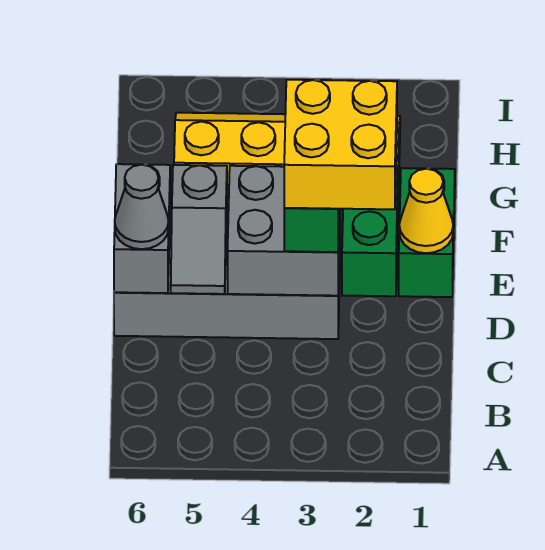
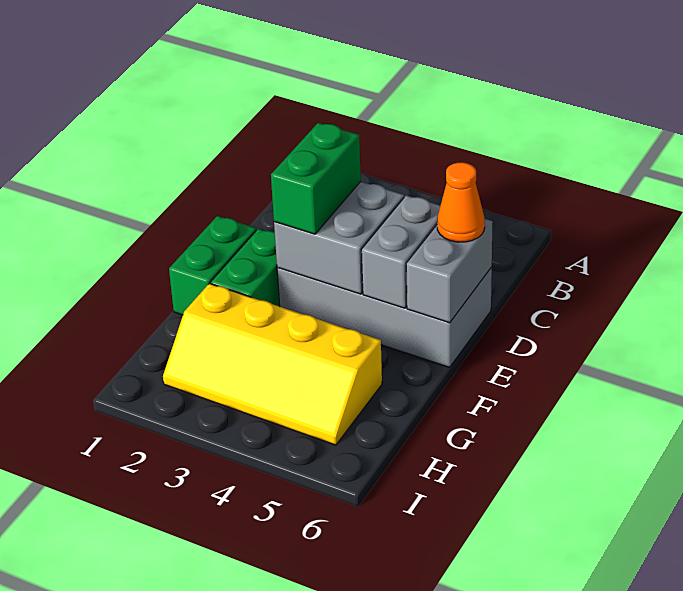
yellow 2x2 brick [284,80,397,209] -> none
grey 1x2 slope [171,165,227,294] -> grey 1x2 brick [361,195,440,308]
grey 1x1 cone [115,165,169,249] -> orange 1x1 cone [437,162,485,242]
yellow 1x1 cone [399,169,453,253] -> none

